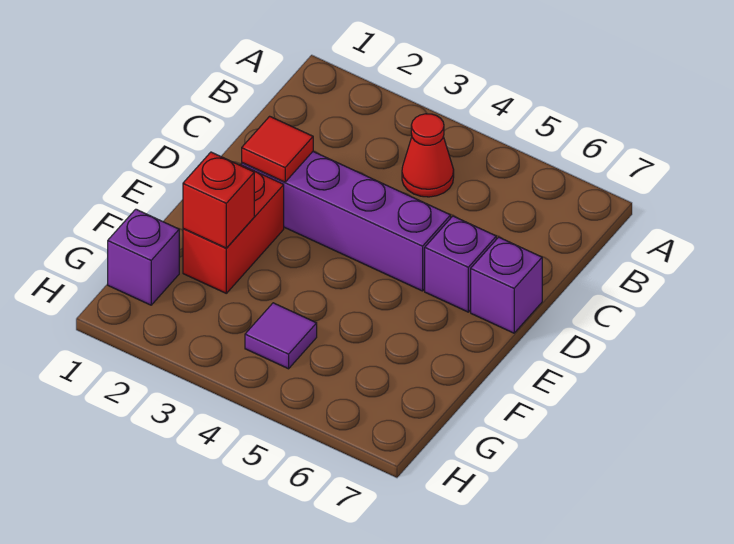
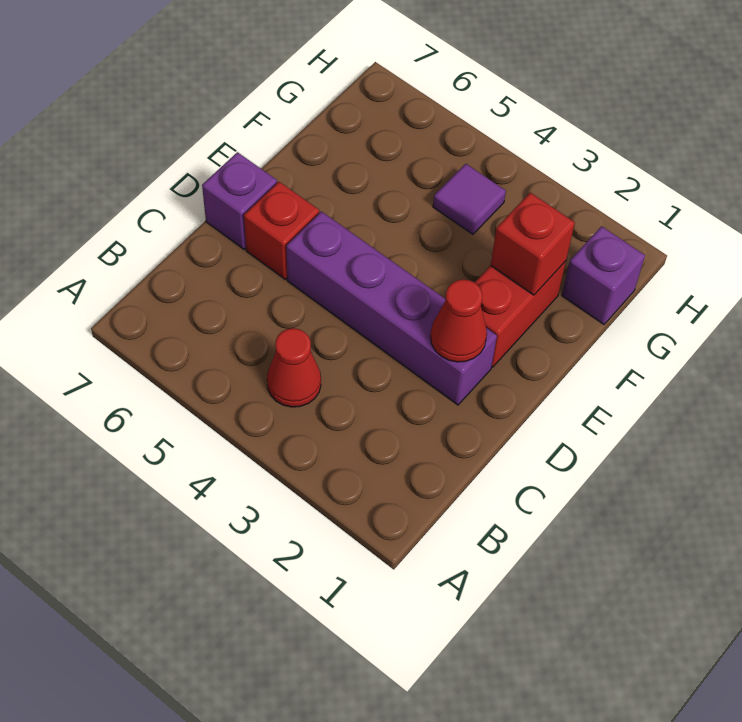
red 1x1 tile [242,116,313,182] -> red 1x1 cone [431,279,487,362]
purple 1x1 brick [425,216,496,312] -> red 1x1 brick [244,182,319,279]

